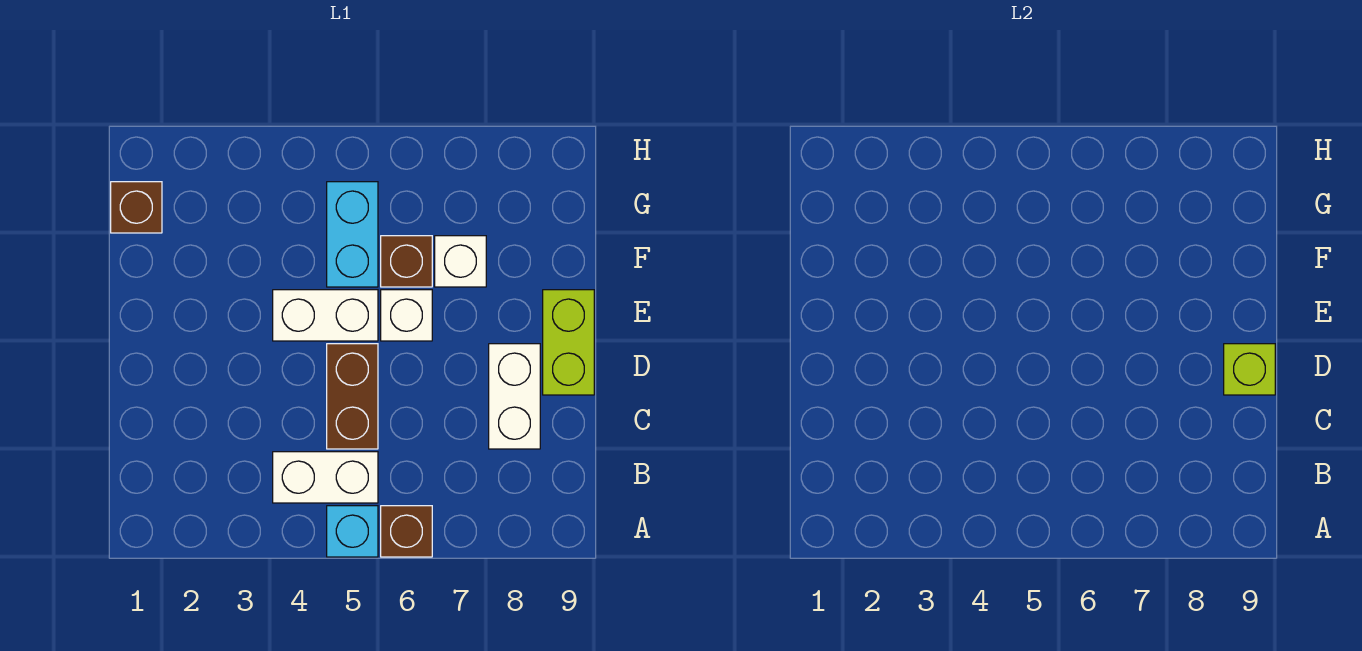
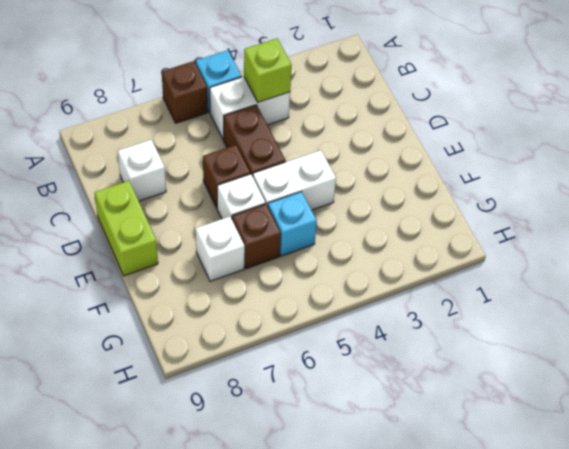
white 1x2 brick [489,344,540,449] -> white 1x1 brick [118,139,166,201]
lime 1x1 brick [1224,344,1275,395] -> lime 1x1 brick moved to [244,39,292,102]
cyan 1x2 brick [327,182,378,287] -> cyan 1x1 brick [268,192,317,256]
brown 1x1 brick [111,182,162,233] -> brown 1x1 brick moved to [203,145,250,208]

